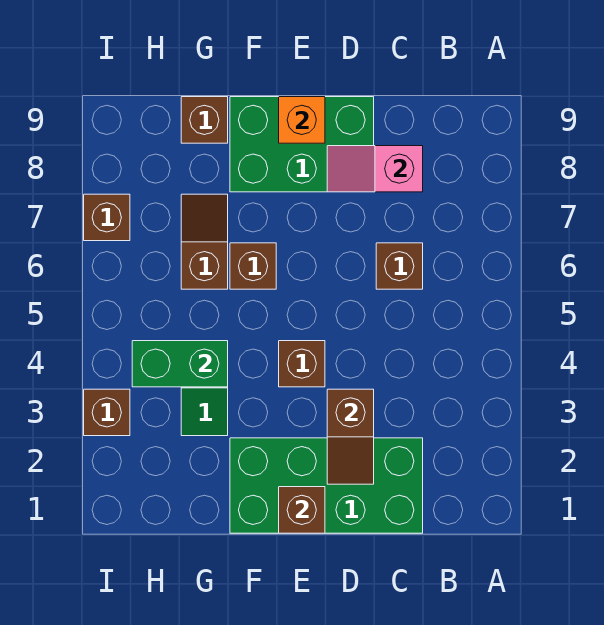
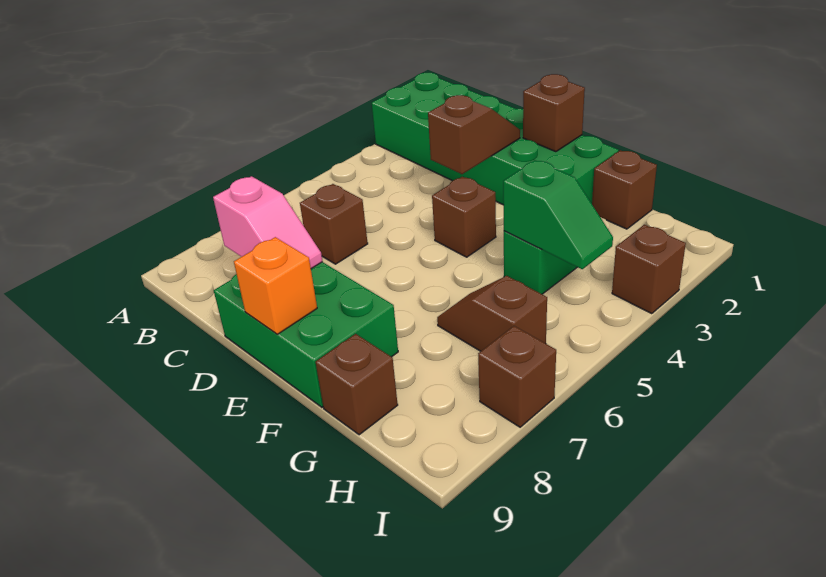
green 2x4 brick [230,438,423,533] -> green 2x6 brick [372,72,618,205]
brown 1x1 brick [230,243,276,289] -> brown 1x1 brick moved to [592,150,657,229]
green 1x2 brick [132,341,228,387] -> green 1x2 slope [503,160,613,269]
brown 1x2 slope [181,194,228,289] -> brown 1x2 slope turned to [437,276,547,351]

